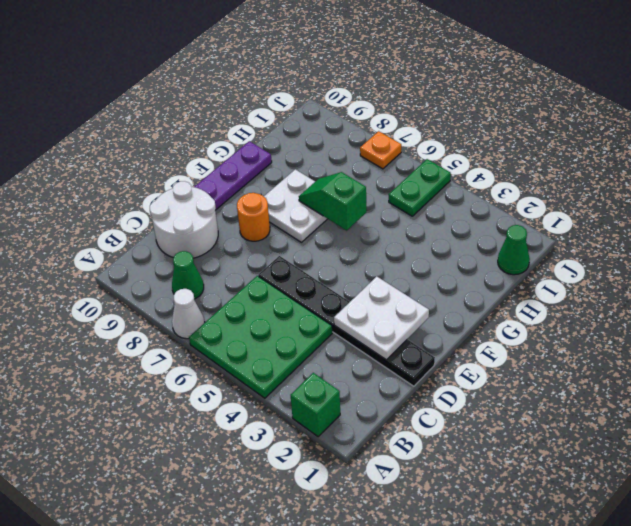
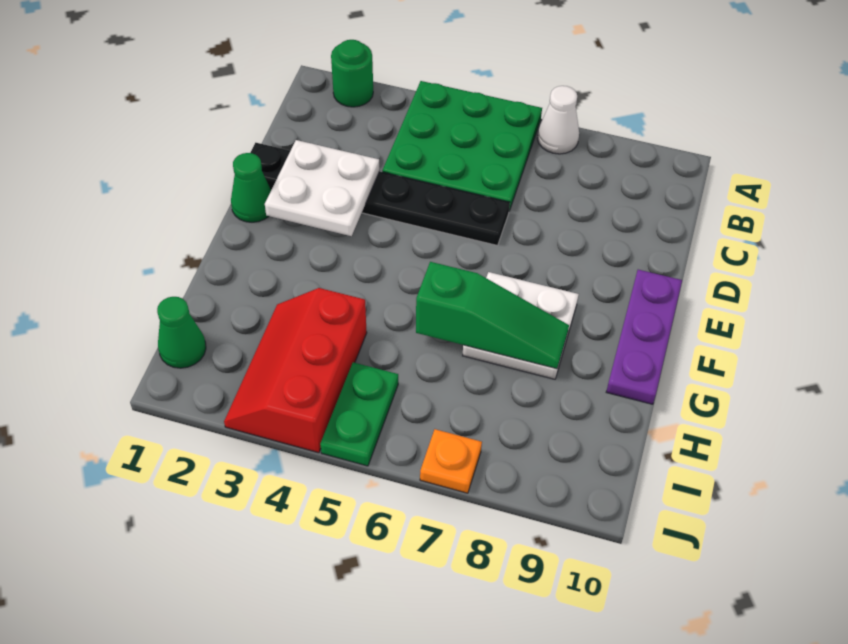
green 1x1 brick [291,373,340,437] -> green 1x1 round brick [331,40,373,107]
green 1x1 cone [172,251,204,299] -> green 1x1 cone moved to [231,153,271,222]
white 2x2 round brick [150,181,218,258] -> none
orange 1x1 round brick [237,193,270,241] -> none
green 1x2 slope [299,172,366,230] -> green 1x3 slope [416,262,569,369]
none -> red 2x3 slope [224,288,367,453]

